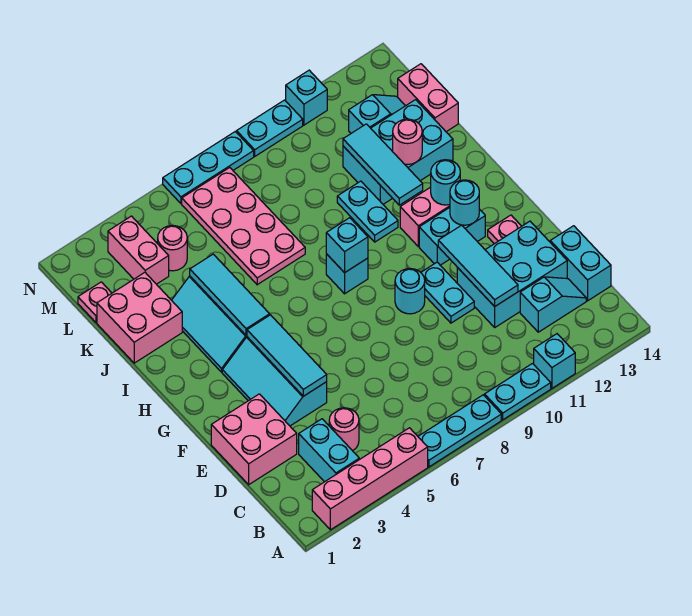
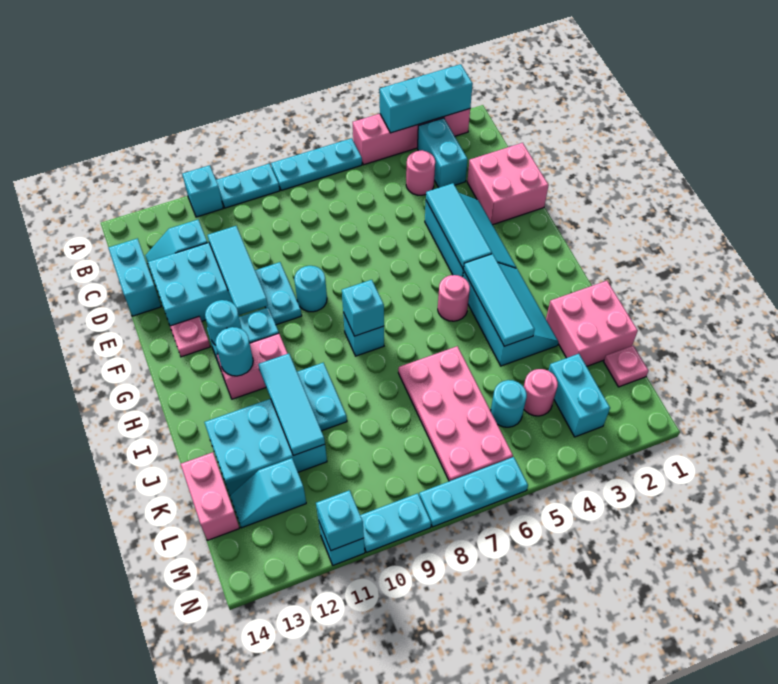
none -> cyan 1x3 brick [380,64,473,133]
pink 1x1 round brick [393,119,422,164] -> pink 1x1 round brick moved to [438,275,470,321]
pink 1x2 brick [108,216,169,284] -> cyan 1x2 brick [549,354,610,437]
none -> cyan 1x1 round brick [491,380,527,427]
none -> cyan 1x1 brick [316,490,364,550]

